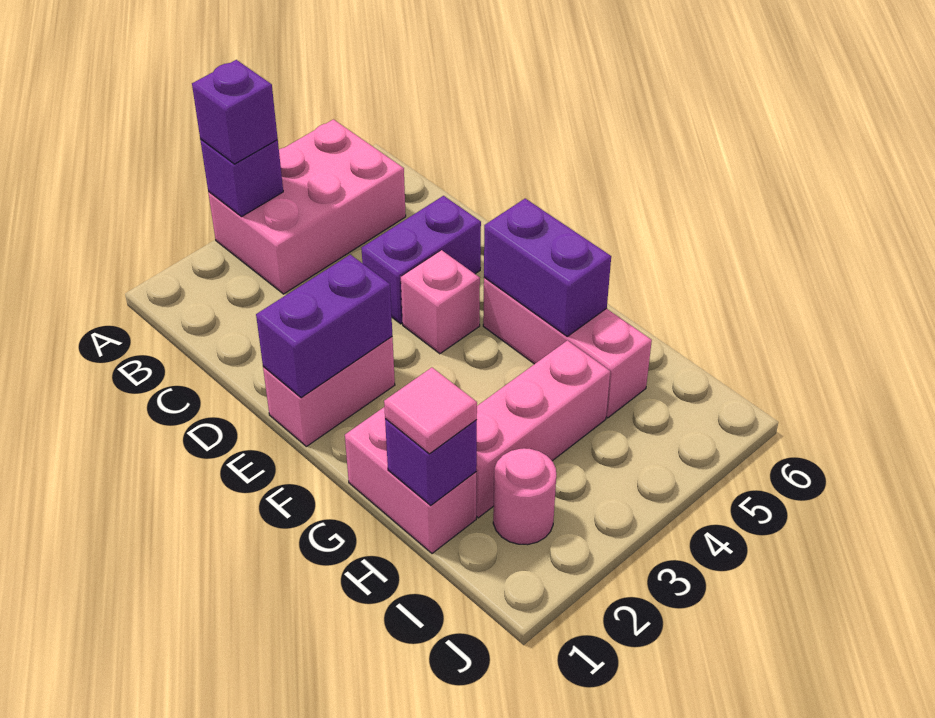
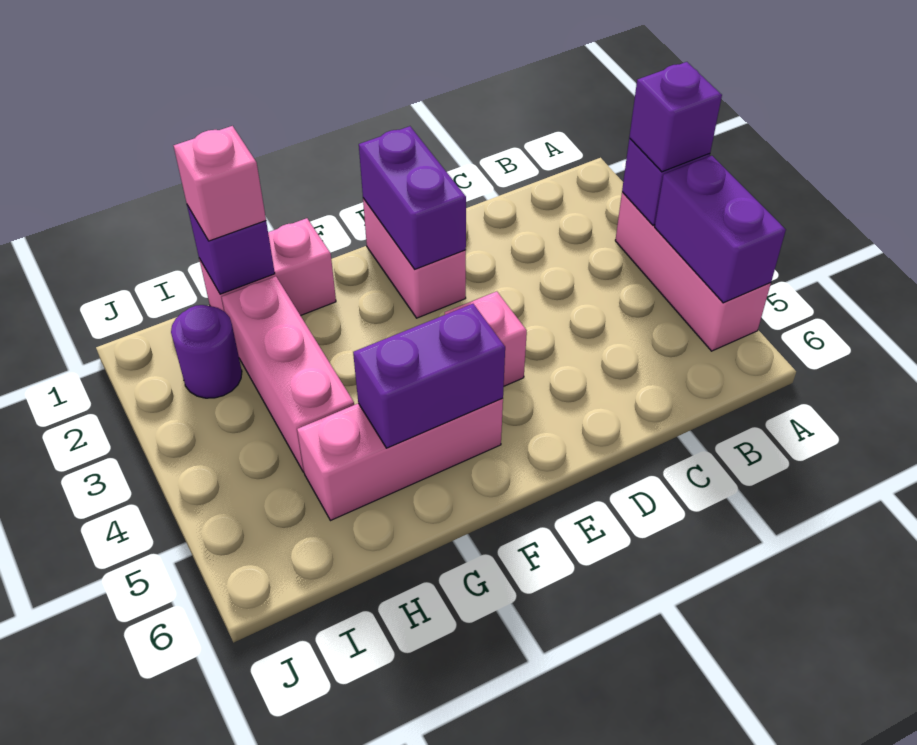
pink 2x3 brick [208,119,406,294] -> pink 1x3 brick [615,192,771,351]
purple 1x2 brick [362,196,481,324] -> purple 1x2 brick moved to [655,156,786,303]
pink 1x1 tile [384,368,477,454] -> pink 1x1 brick [174,126,266,241]
pink 1x1 round brick [493,448,556,545] -> purple 1x1 round brick [171,305,242,398]

